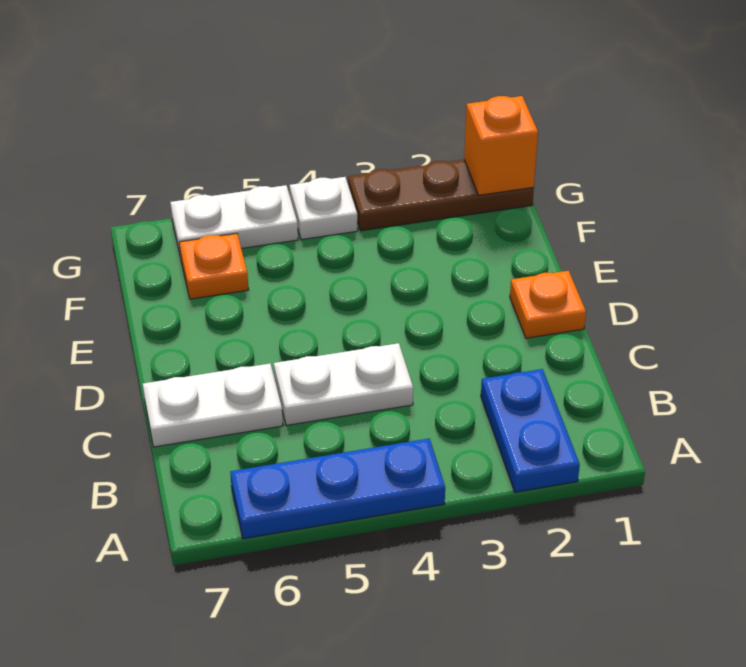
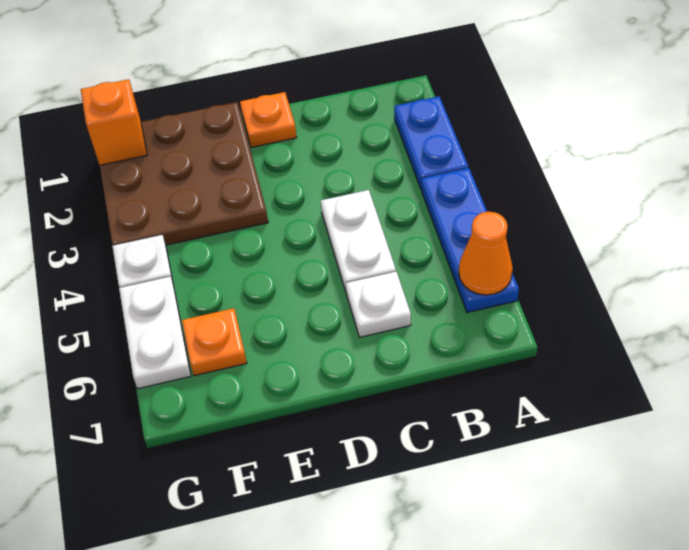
blue 1x2 plate [481,369,580,492] -> blue 1x2 plate turned to [394,96,468,189]
none -> orange 1x1 cone [459,212,513,295]
white 1x2 plate [143,364,283,447] -> white 1x1 plate [346,272,411,337]
brown 1x3 plate [348,160,534,231] -> brown 3x3 plate [100,102,268,245]

